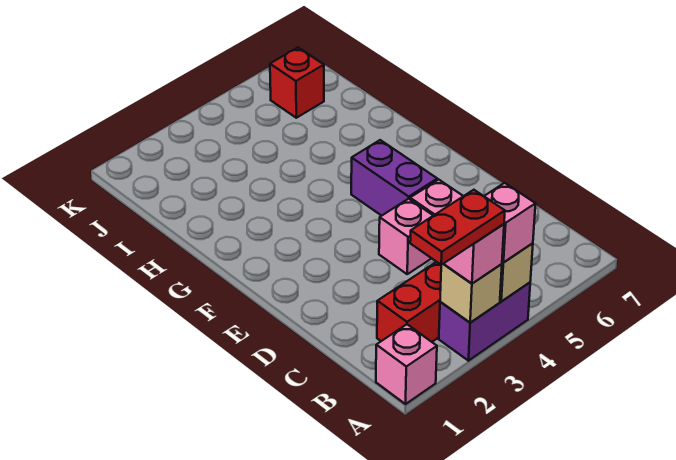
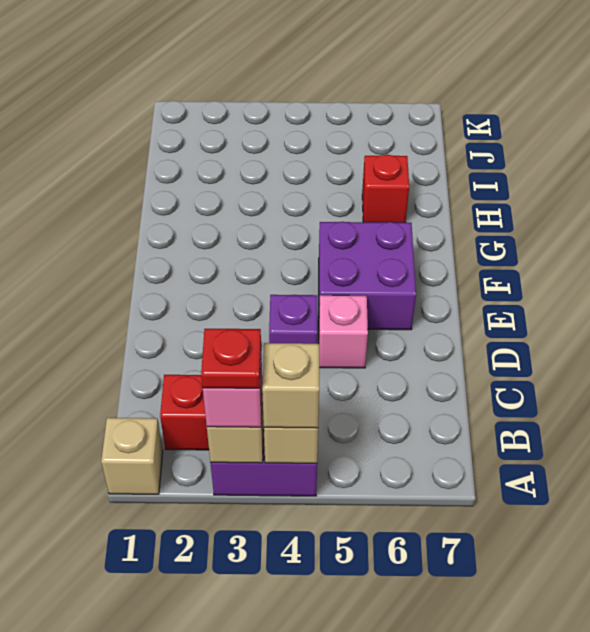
pink 1x1 brick [376,324,437,404] -> tan 1x1 brick [101,418,163,494]
red 1x2 plate [410,190,505,265] -> red 1x1 plate [201,329,261,388]
pink 1x1 brick [484,183,535,262] -> tan 1x1 brick [262,343,319,428]
pink 1x1 brick [379,199,433,274] -> purple 1x1 brick [269,295,317,344]
purple 1x2 brick [351,140,437,216] -> purple 2x2 brick [319,222,416,330]
red 1x1 brick [270,48,324,118] -> red 1x1 brick moved to [362,155,409,223]

